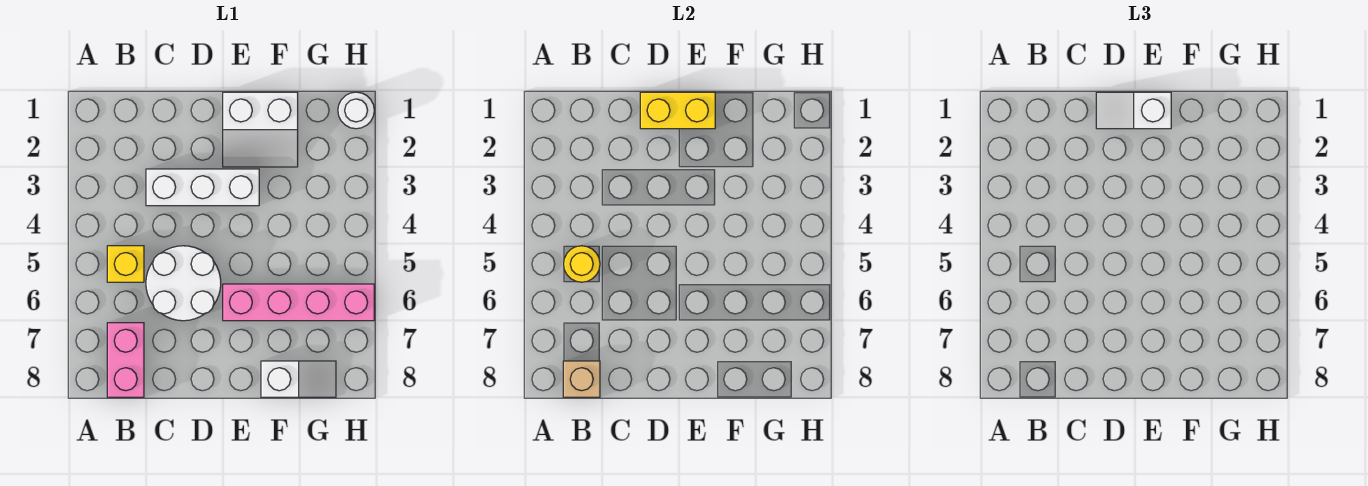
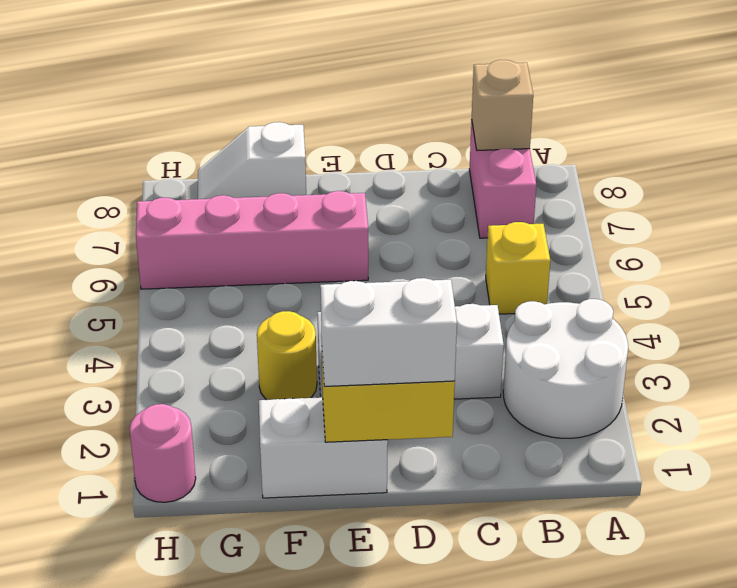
yellow 1x1 round brick [564,246,600,282] -> yellow 1x1 round brick moved to [257,311,317,400]
white 2x2 round brick [146,246,221,321] -> white 2x2 round brick moved to [503,299,628,438]
white 1x2 slope [1096,92,1171,129] -> white 1x2 brick [320,278,457,387]
white 1x1 round brick [338,92,374,129] -> pink 1x1 round brick [130,404,196,502]

